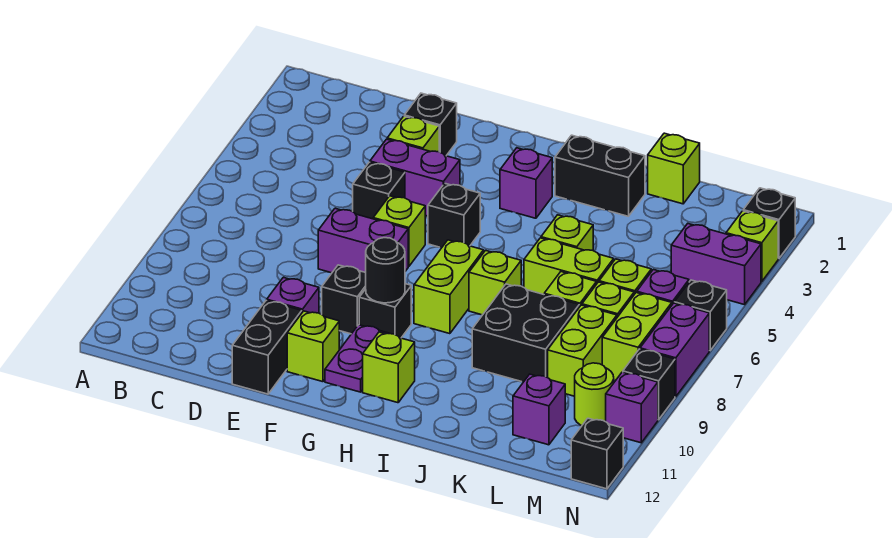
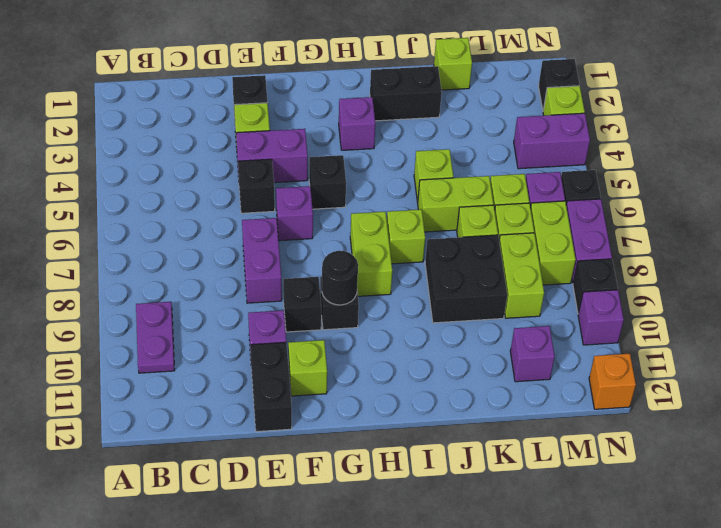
purple 1x2 brick [318,208,408,273] -> purple 1x2 brick turned to [242,218,282,303]
lime 1x1 brick [373,196,425,266] -> purple 1x1 brick [276,186,313,241]
purple 1x2 plate [325,325,390,392] -> purple 1x2 plate moved to [136,302,175,373]
lime 1x1 brick [363,332,415,403] -> none
lime 1x1 round brick [575,363,614,426] -> none
black 1x1 brick [571,418,623,489] -> orange 1x1 brick [589,354,636,409]

